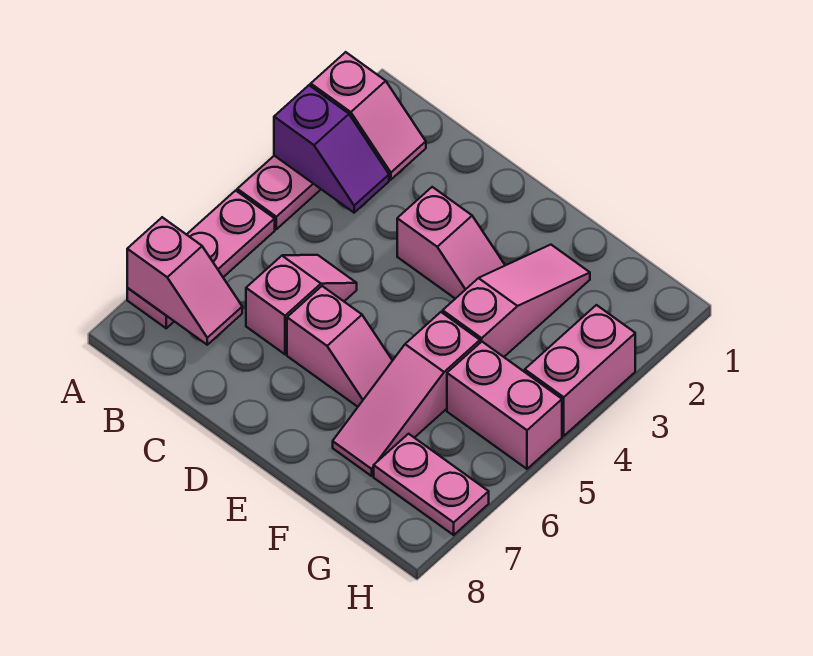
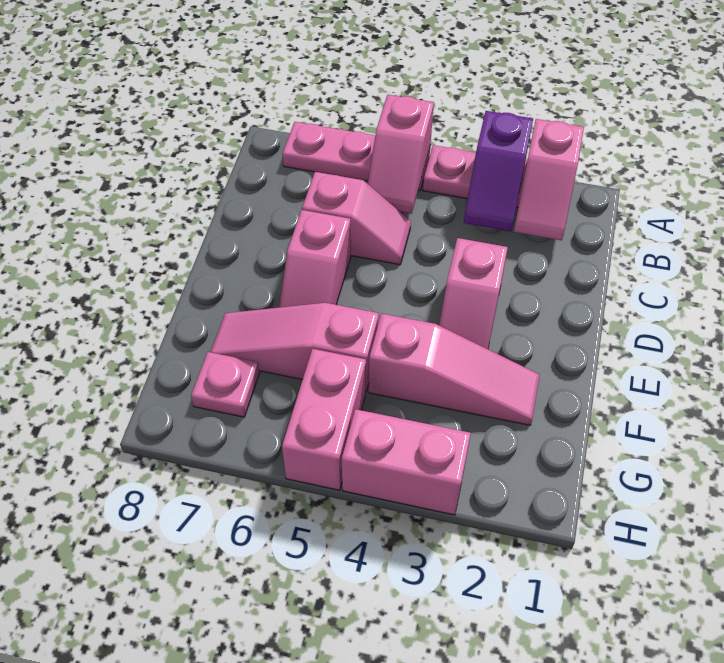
pink 1x2 slope [127,217,242,345] -> pink 1x2 slope moved to [368,95,434,214]
pink 1x2 plate [374,434,489,535] -> pink 1x1 plate [191,352,259,417]

